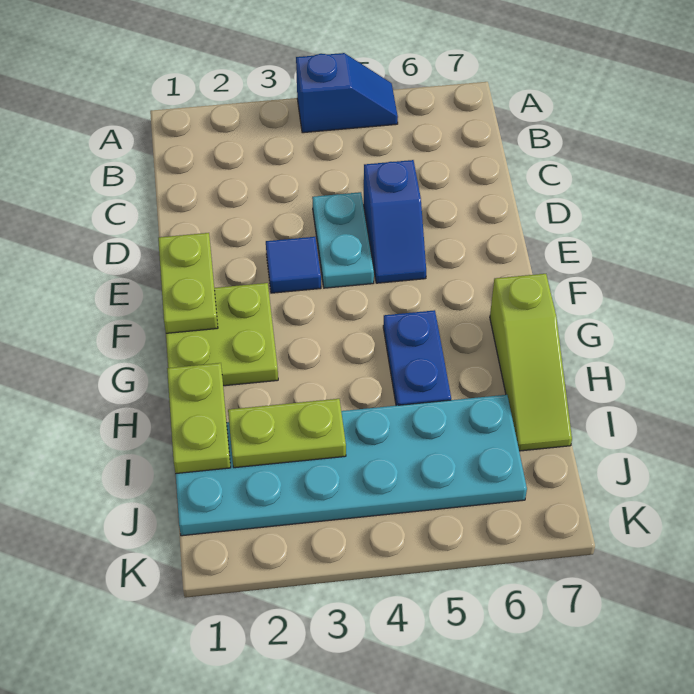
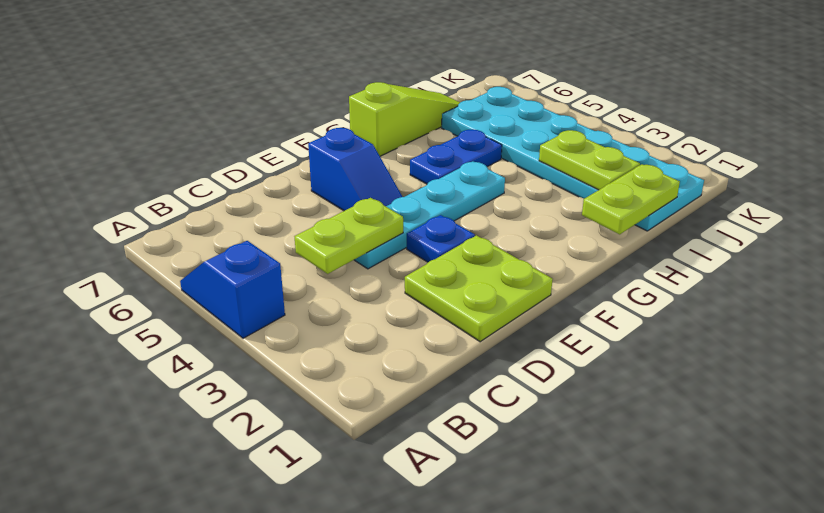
cyan 1x2 plate [312,192,374,288] -> cyan 1x4 plate [354,161,505,269]
blue 1x2 slope [364,160,426,283] -> blue 1x2 slope turned to [308,128,402,211]
lime 1x2 plate [158,233,218,333] -> lime 1x2 plate moved to [295,198,403,274]
blue 1x1 tile [266,237,321,293] -> blue 1x1 plate [407,215,475,262]
lime 2x2 plate [166,283,278,386] -> lime 2x2 plate moved to [405,235,553,342]

